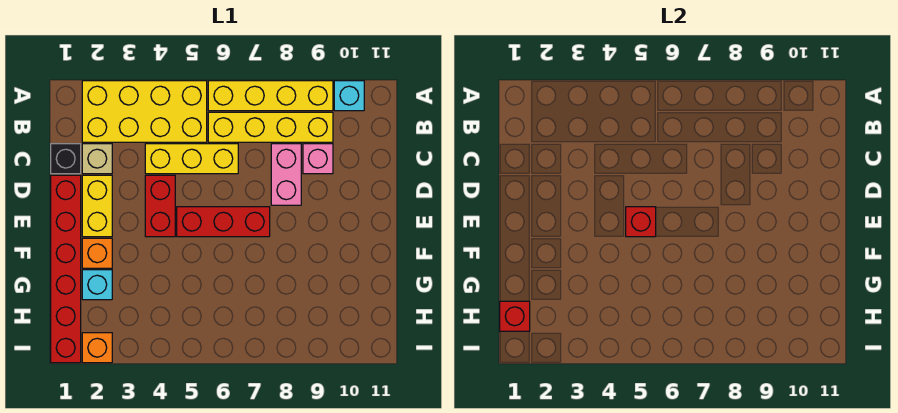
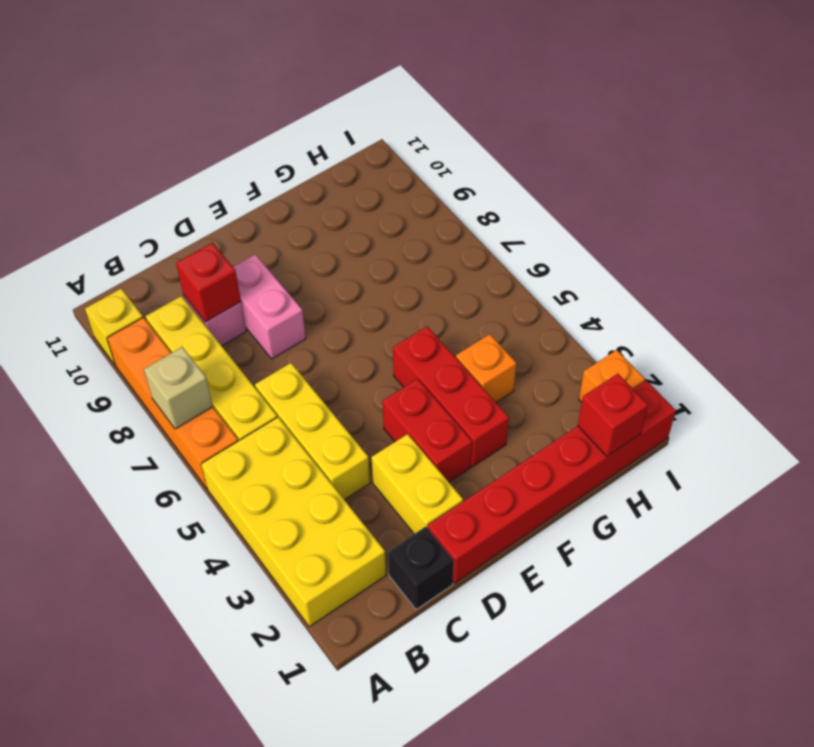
yellow 1x4 brick [208,81,333,111] -> orange 1x4 brick [107,317,238,488]
cyan 1x1 brick [334,81,364,111] -> yellow 1x1 brick [85,289,143,365]
tan 1x1 brick [82,144,112,174] -> tan 1x1 brick moved to [144,347,213,429]
pink 1x2 brick [271,144,301,205] -> pink 1x2 brick turned to [233,254,306,359]
yellow 1x2 brick [82,175,112,237] -> yellow 1x2 brick turned to [372,434,463,534]
red 1x2 brick [145,175,175,237] -> red 1x2 brick turned to [382,379,472,482]
red 1x3 brick [177,207,270,237] -> red 1x3 brick moved to [393,326,509,467]
red 1x1 brick [626,207,656,237] -> red 1x1 brick moved to [176,243,241,322]
orange 1x1 brick [82,238,112,268] -> orange 1x1 brick moved to [456,334,516,402]
cyan 1x1 brick [82,270,112,300] -> none

